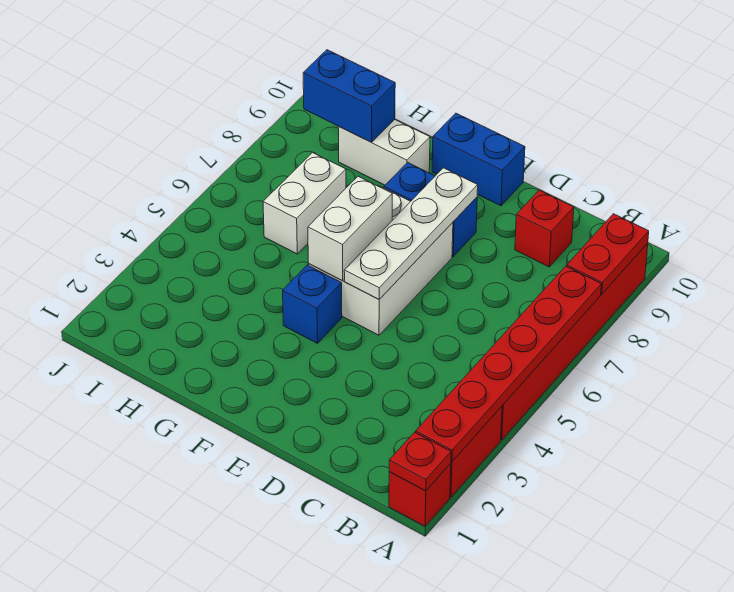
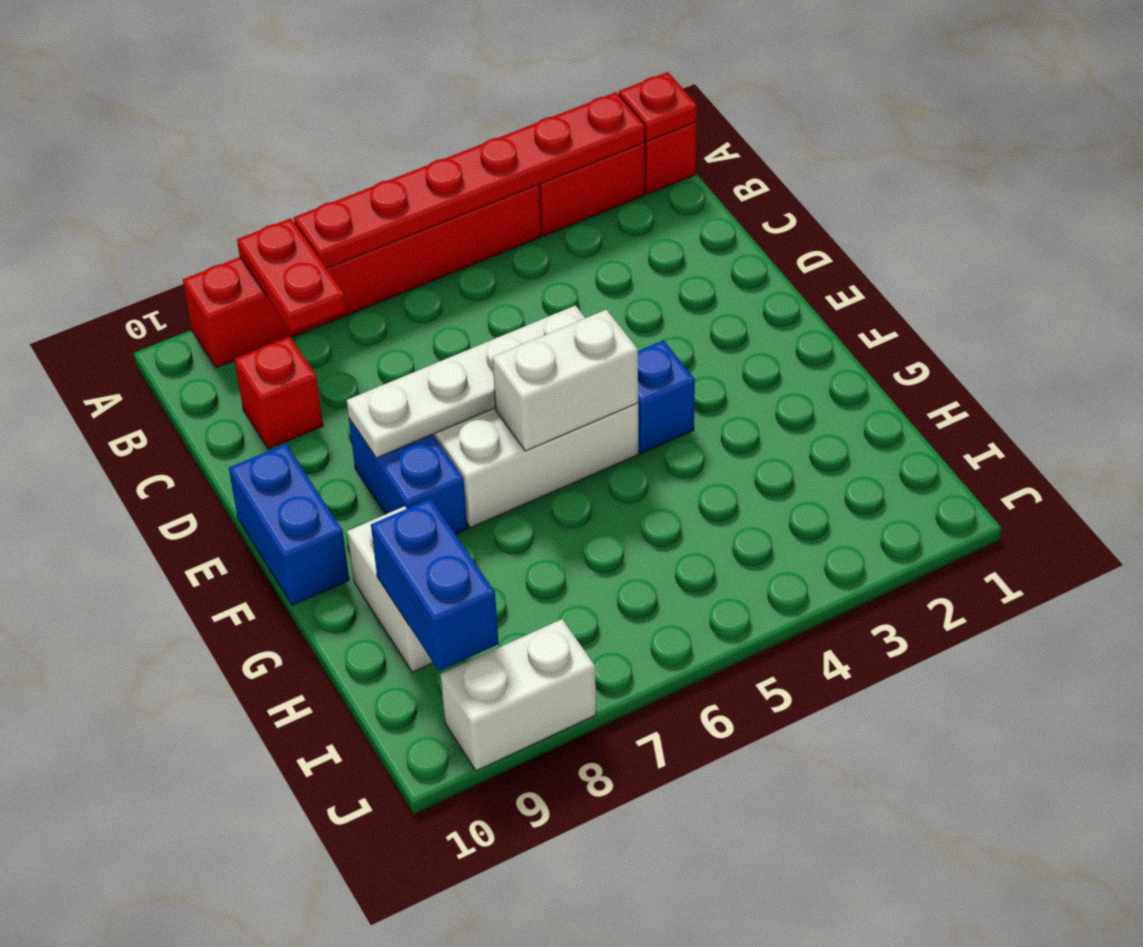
red 1x2 plate [567,214,649,294] -> red 1x2 plate turned to [237,218,346,333]
white 1x2 brick [263,152,346,254] -> white 1x2 brick moved to [440,619,596,771]

